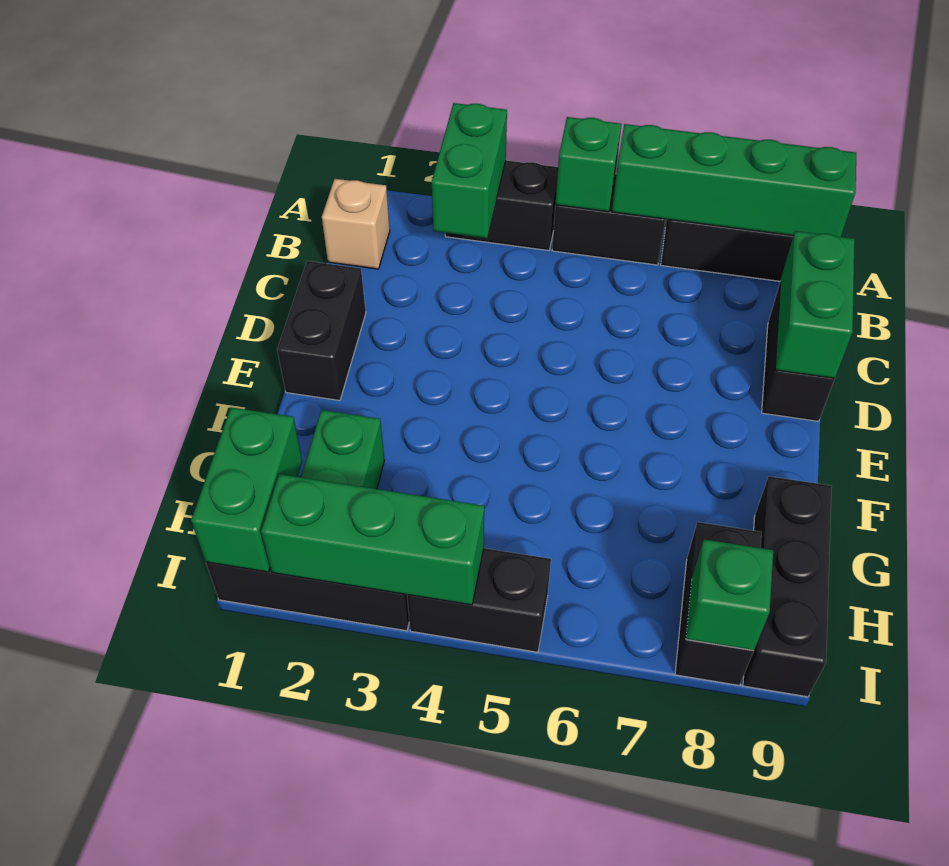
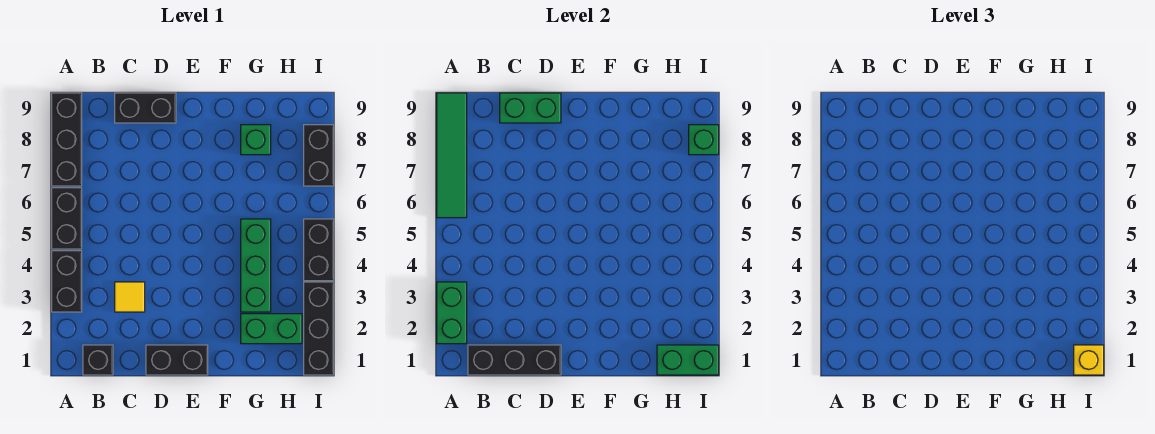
green 1x2 brick [432,103,507,238] -> green 1x2 brick turned to [437,282,467,344]
green 1x1 brick [555,117,621,212] -> green 1x1 brick moved to [241,125,271,155]
green 1x4 brick [612,124,856,237] -> green 1x4 tile [437,93,467,218]
tan 1x1 brick [322,179,390,269] -> black 1x1 brick [83,345,113,375]
none -> yellow 1x1 tile [115,282,145,312]
black 1x3 brick [743,476,832,697] -> black 1x3 brick moved to [468,345,561,375]
black 1x2 brick [675,522,761,685] -> black 1x2 brick turned to [304,125,334,186]
none -> yellow 1x1 brick [1074,345,1104,375]
green 1x3 brick [261,474,484,605] -> green 1x3 brick moved to [241,219,271,312]

